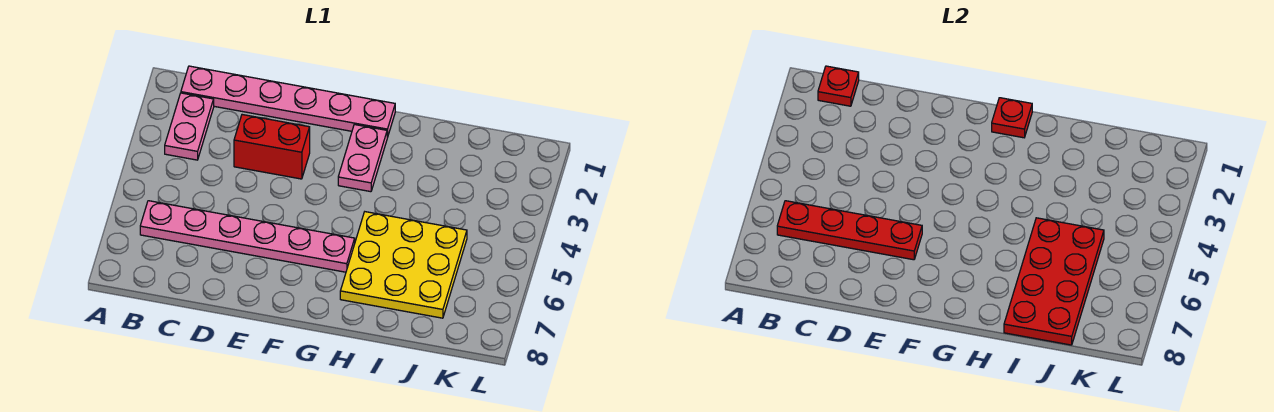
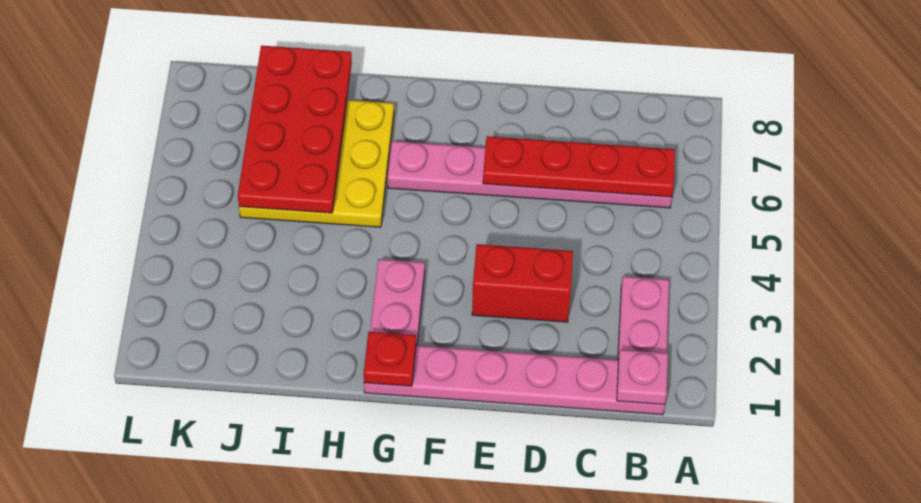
red 1x1 plate [818,66,859,106] -> pink 1x1 plate [617,350,668,404]

